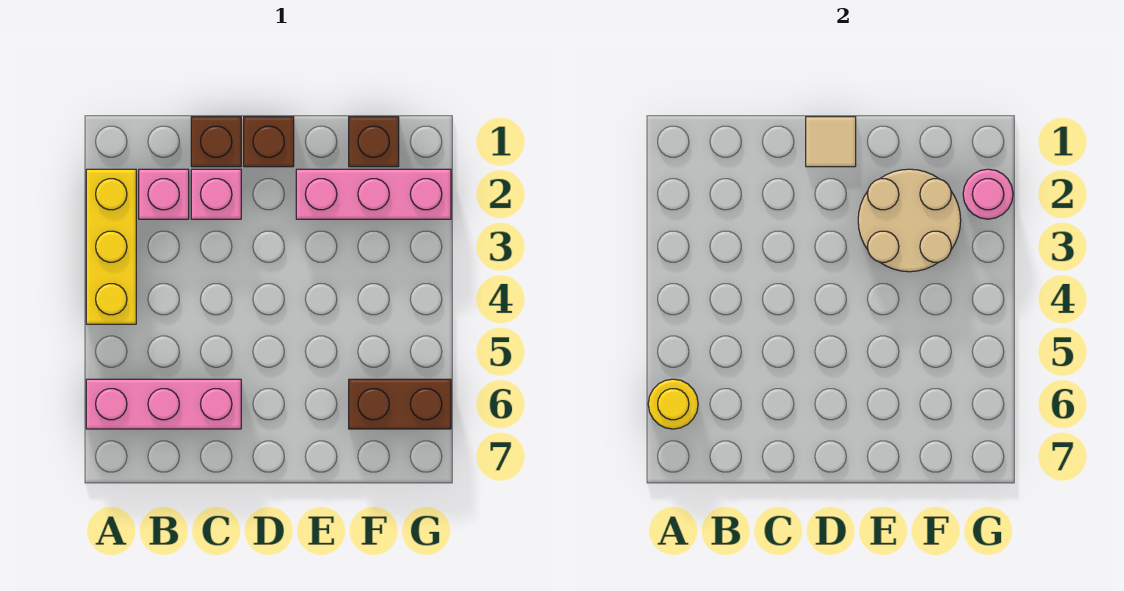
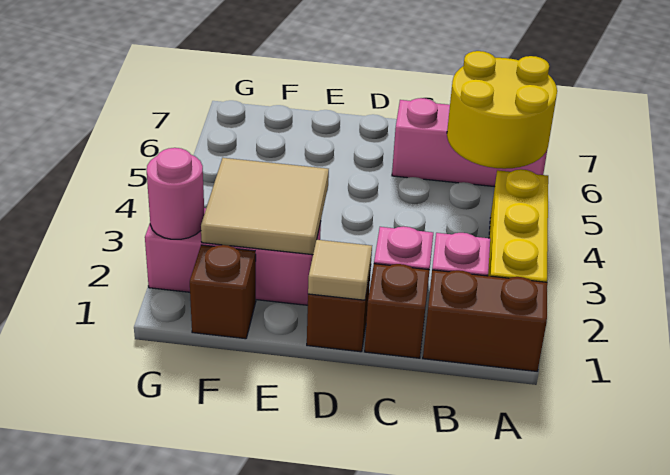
yellow 1x1 round brick [648,379,698,429] -> yellow 2x2 round brick [447,51,557,169]
tan 2x2 round brick [858,169,961,272] -> tan 2x2 tile [201,158,329,255]
brown 1x2 brick [349,379,451,429] -> brown 1x2 brick moved to [423,270,547,371]

